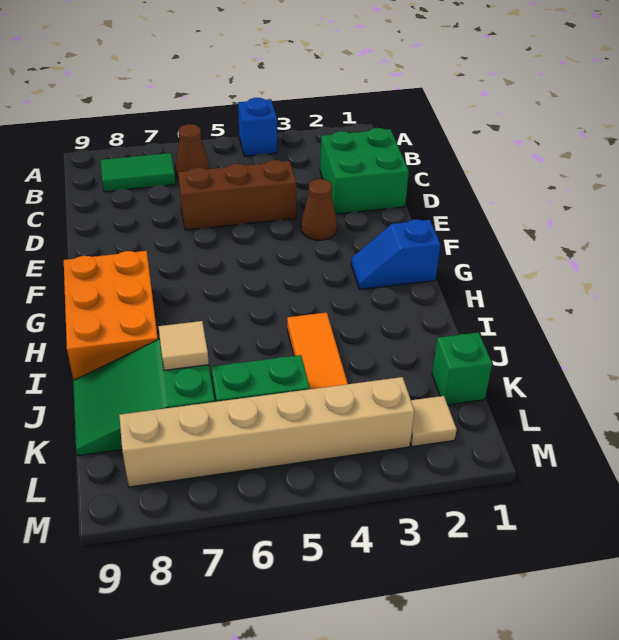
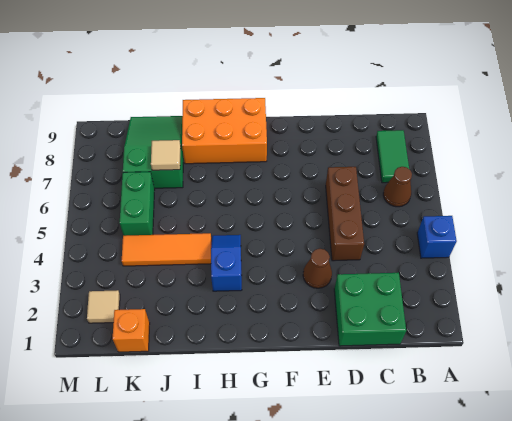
blue 1x2 slope [351,219,441,289] -> blue 1x2 slope moved to [211,235,242,291]
green 1x1 brick [432,332,492,405] -> orange 1x1 brick [113,309,150,352]
tan 1x6 brick [119,377,414,487] -> none

